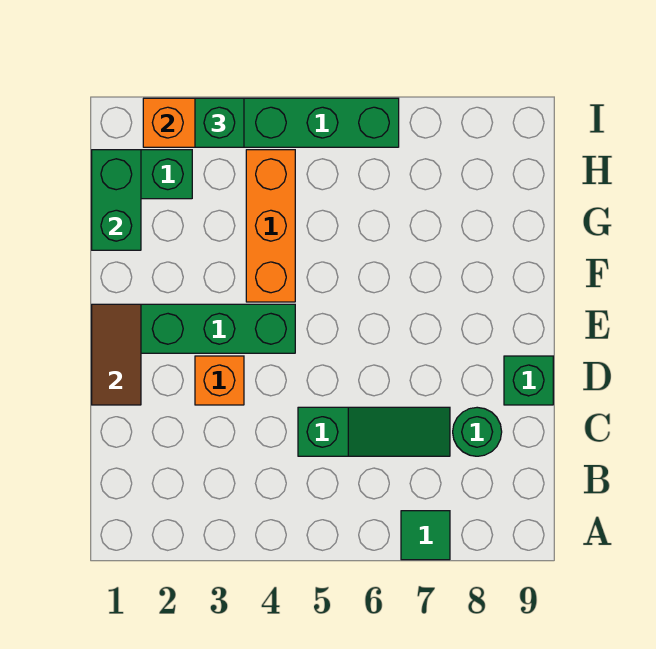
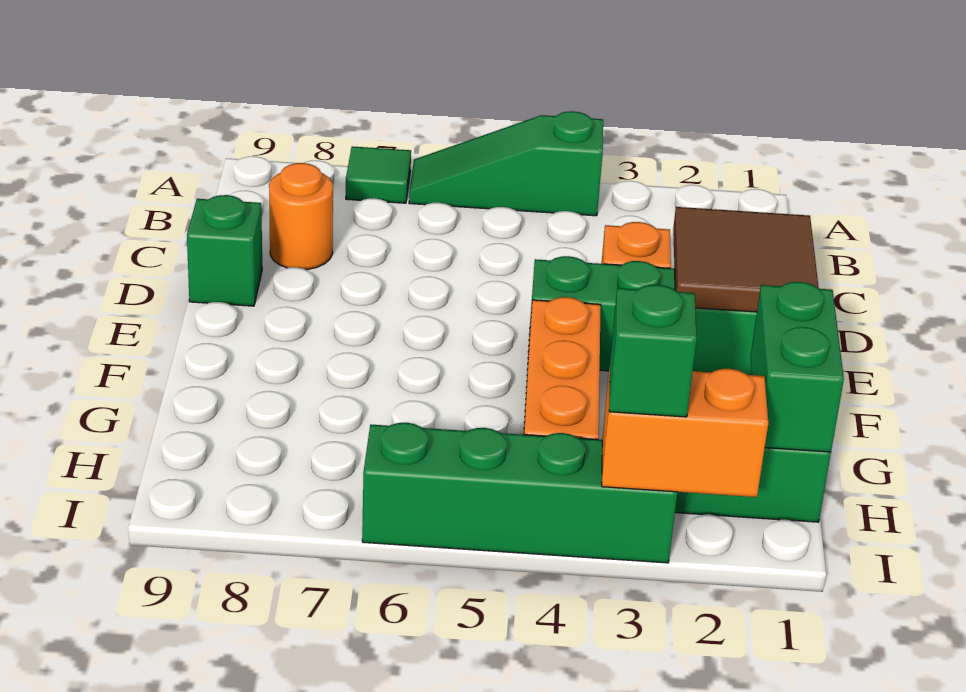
green 1x3 slope [298,407,450,456] -> green 1x3 slope moved to [409,111,603,216]
green 1x1 round brick [453,407,502,456] -> orange 1x1 round brick [269,163,333,270]
brown 1x2 tile [92,304,141,405] -> brown 2x2 tile [673,207,819,312]

